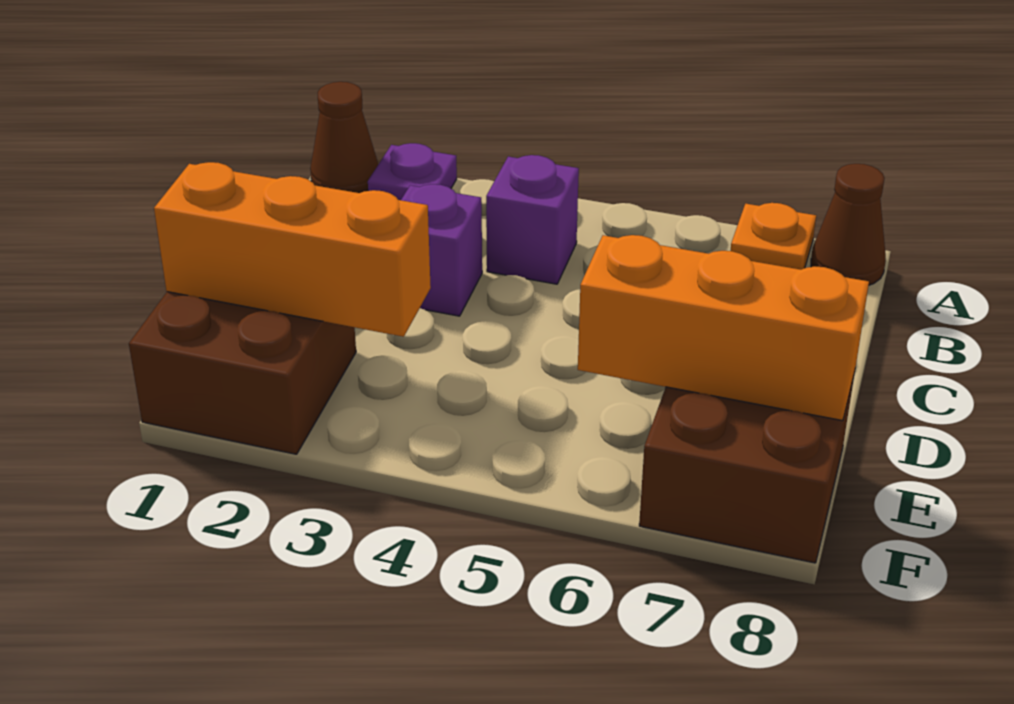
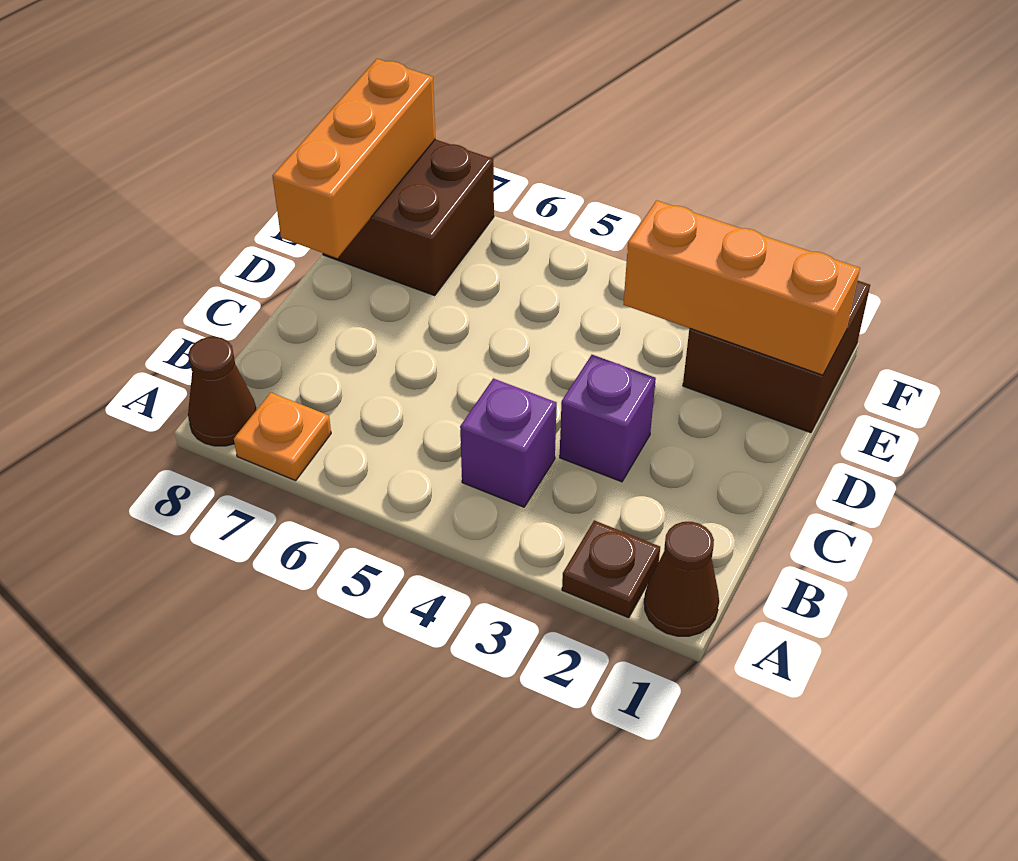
purple 1x1 plate [368,143,457,200] -> brown 1x1 plate [562,520,660,618]
orange 1x3 brick [578,235,869,421] -> orange 1x3 brick turned to [272,59,435,258]

